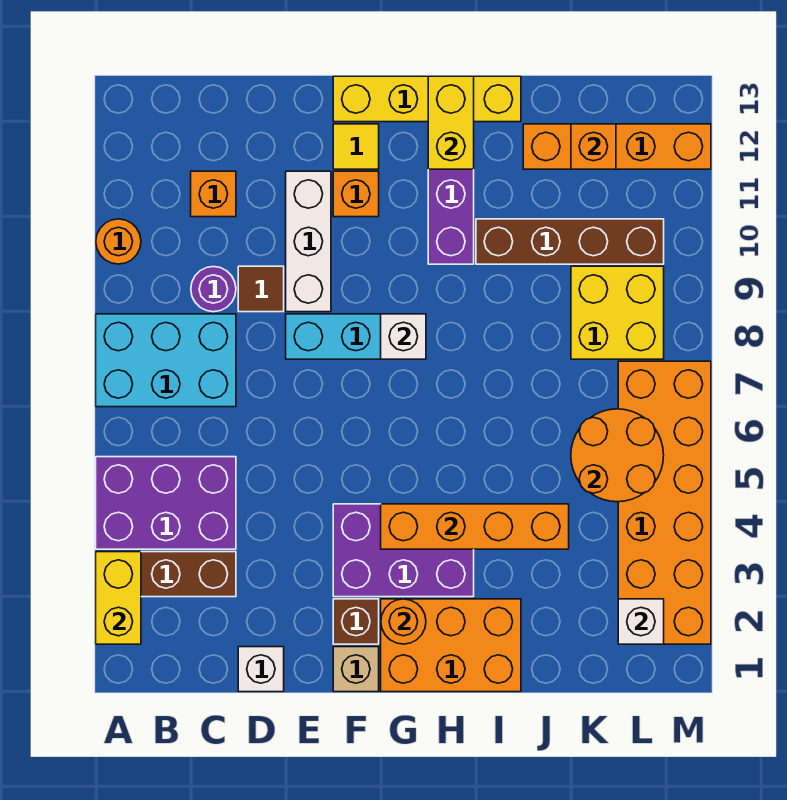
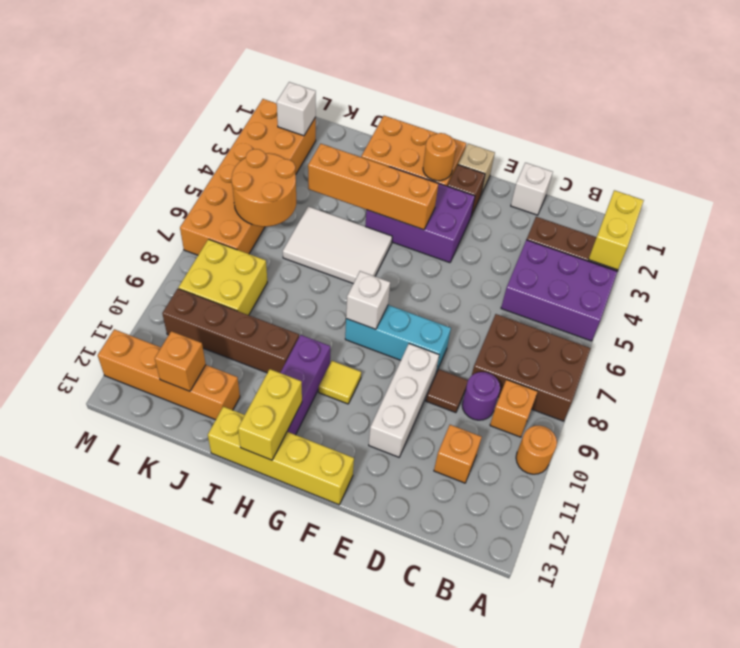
cyan 2x3 brick [96,314,236,407] -> brown 2x3 brick [472,314,591,421]
orange 1x1 brick [333,171,379,217] -> orange 1x1 brick moved to [490,380,538,437]
yellow 1x1 tile [333,124,379,169] -> yellow 1x1 tile moved to [319,361,361,404]
none -> white 2x3 tile [283,207,392,284]

